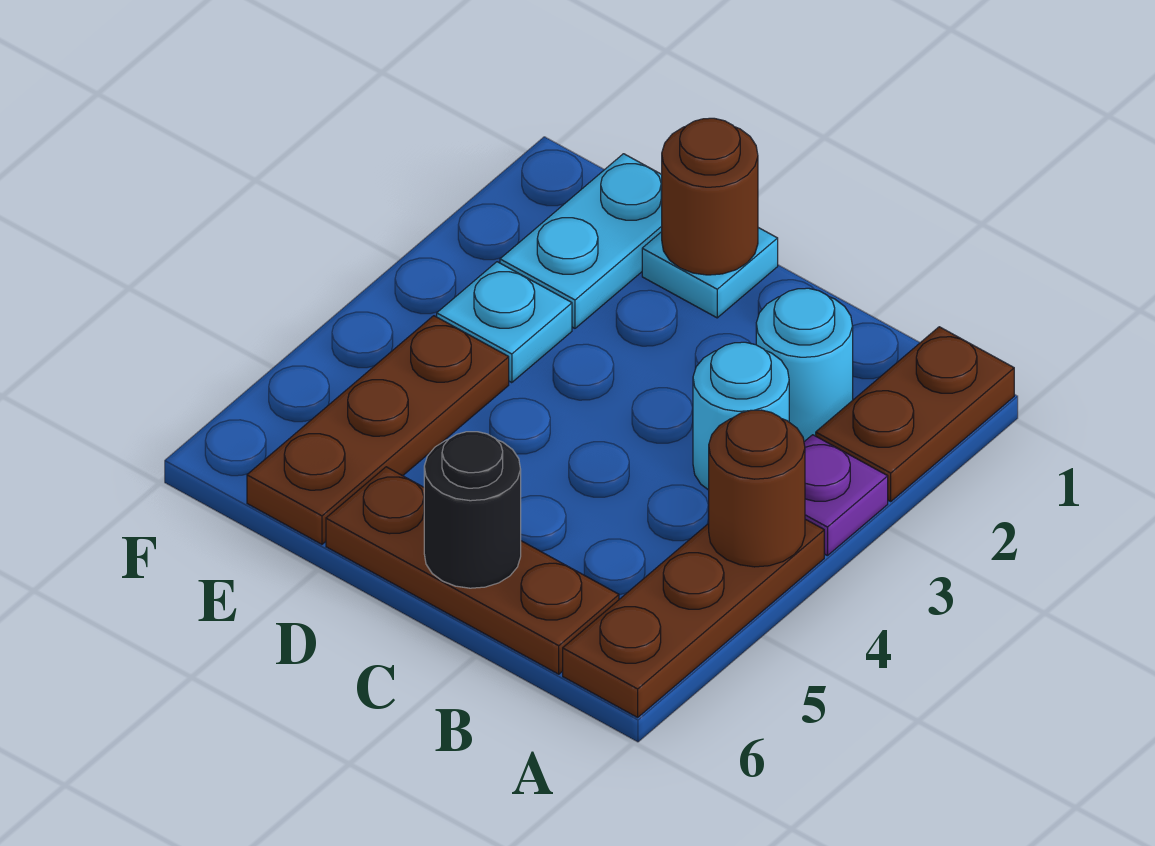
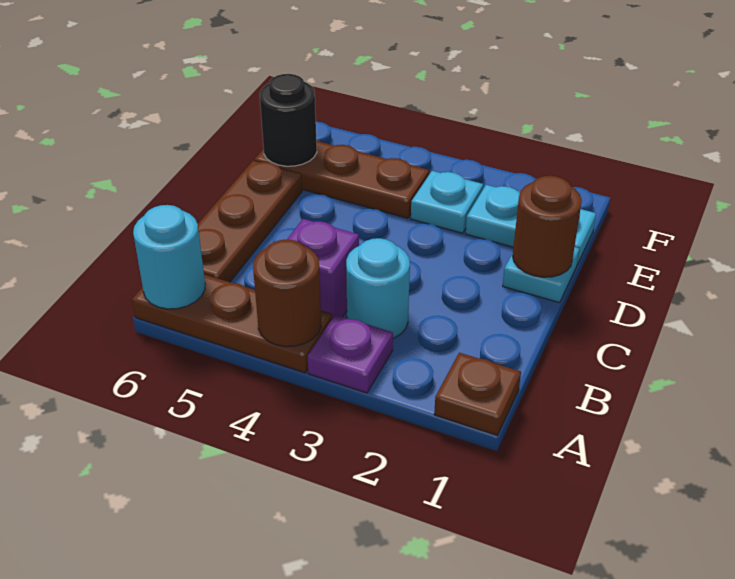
brown 1x2 plate [816,327,1014,501] -> brown 1x1 plate [434,353,521,435]
cyan 1x1 round brick [756,288,853,442] -> cyan 1x1 round brick moved to [133,205,205,309]
none -> purple 1x1 brick [287,219,359,318]
black 1x1 round brick [424,432,521,588] -> black 1x1 round brick moved to [260,74,317,166]

